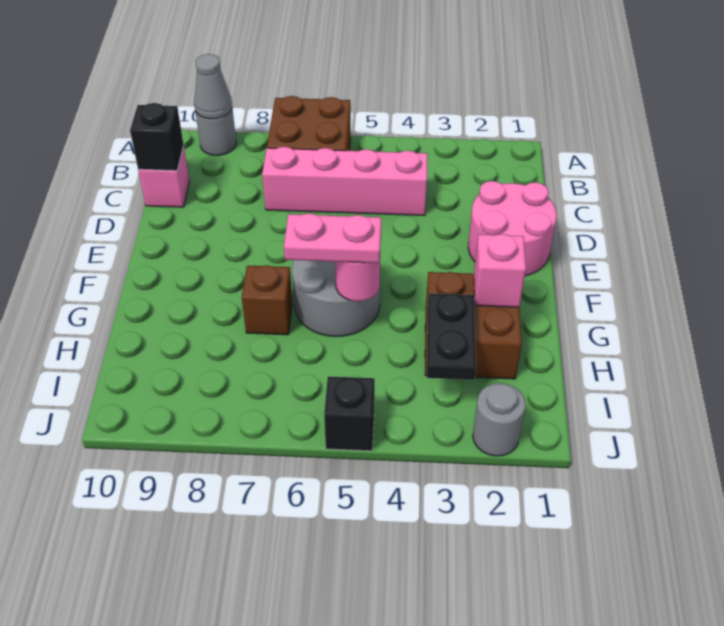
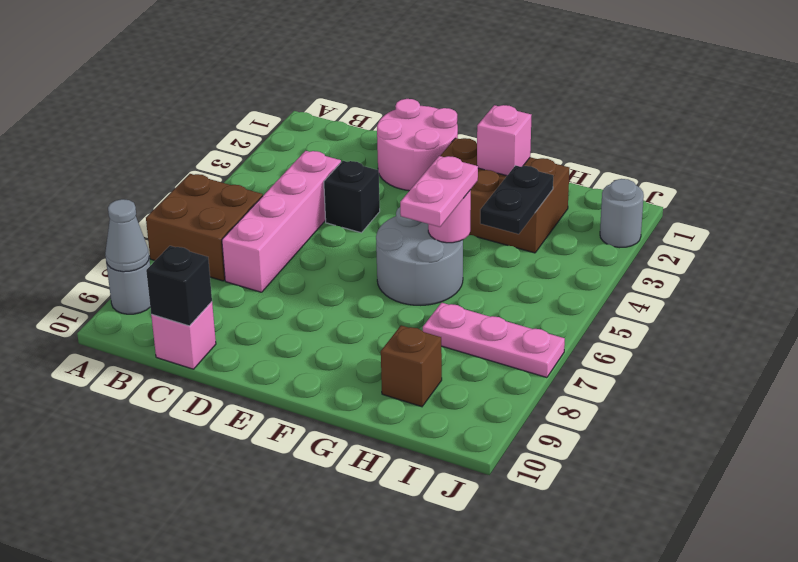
brown 2x2 brick [425,272,522,379] -> brown 2x3 brick [441,138,570,253]
brown 1x1 brick [242,265,292,335] -> brown 1x1 brick moved to [381,325,442,407]
black 1x2 plate [427,293,476,380] -> black 1x2 plate turned to [480,165,553,234]
none -> pink 1x3 plate [423,303,565,378]
black 1x1 brick [324,376,375,451] -> black 1x1 brick moved to [324,161,380,233]

